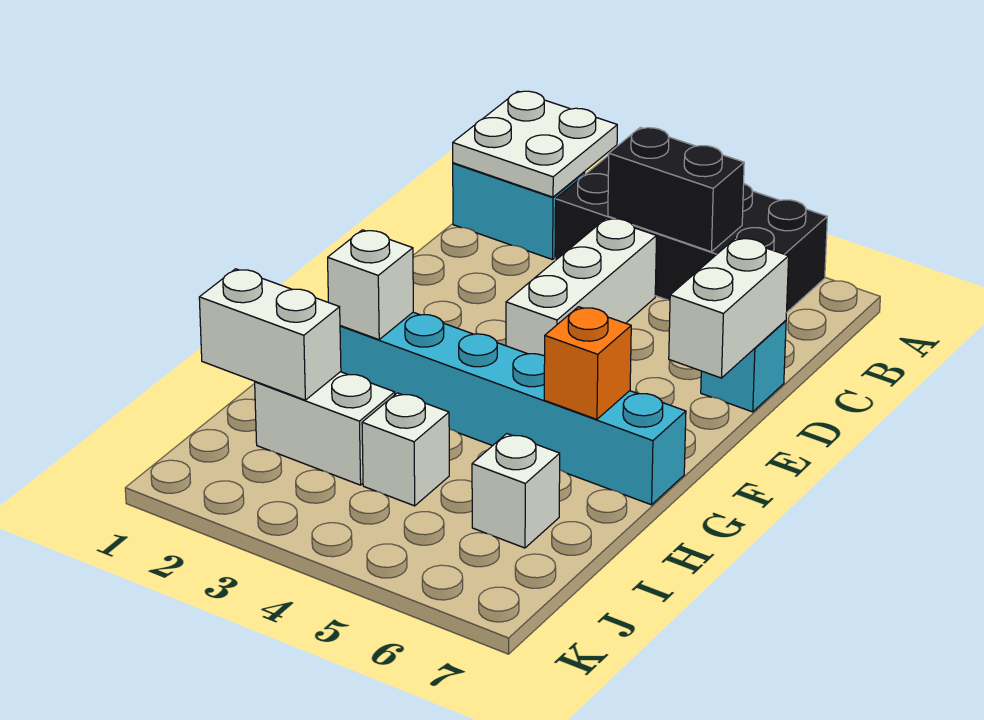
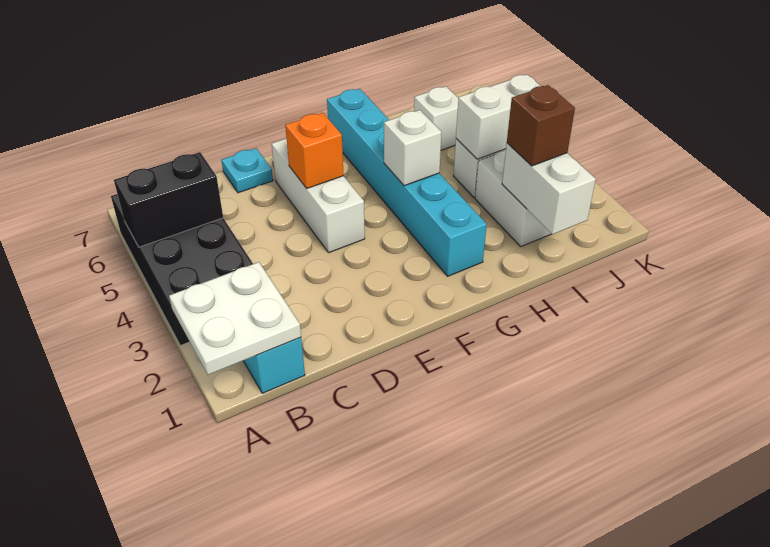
black 1x2 brick [608,127,744,252] -> black 1x2 brick turned to [114,152,223,247]
white 1x3 brick [506,218,657,356] -> white 1x3 brick turned to [272,138,365,252]
cyan 1x1 brick [701,321,786,412] -> cyan 1x1 plate [221,148,273,193]
white 1x2 brick [669,238,789,378] -> white 1x2 brick moved to [456,74,540,159]
white 1x1 brick [328,230,413,340] -> white 1x1 brick moved to [384,110,441,186]
orange 1x1 brick [544,307,631,419] -> orange 1x1 brick moved to [285,113,344,188]
none -> brown 1x1 brick [507,85,575,166]

